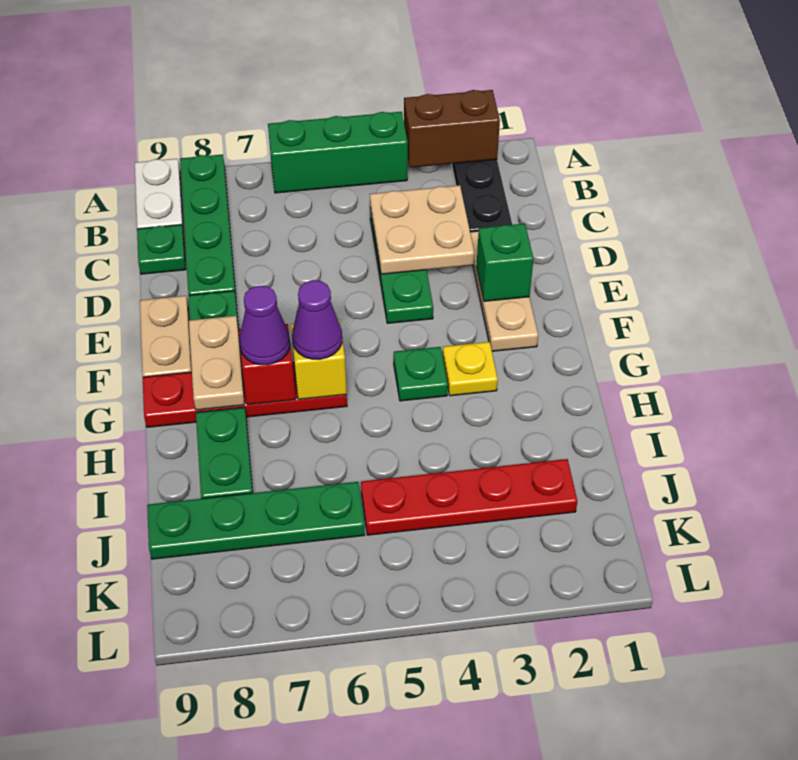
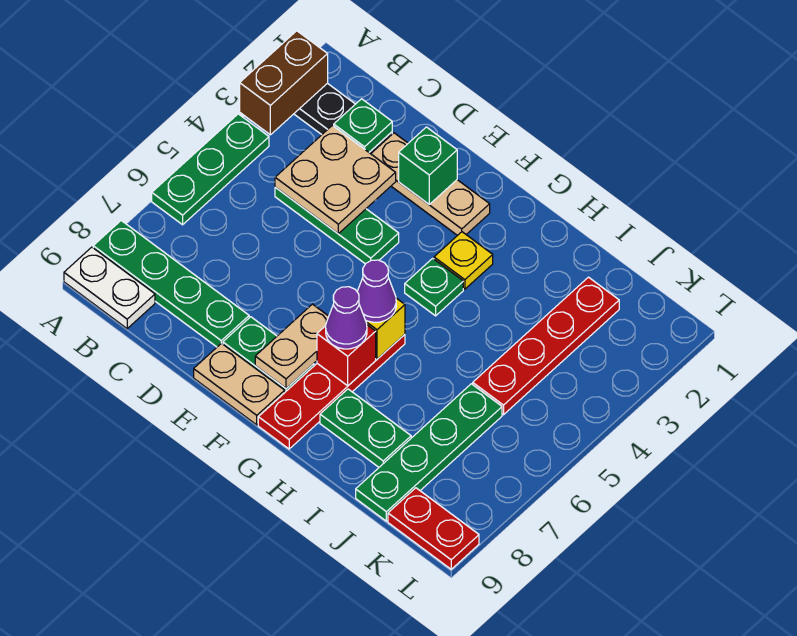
green 1x3 brick [268,112,408,193] -> green 1x3 plate [152,114,269,225]
green 1x1 plate [137,225,186,274] -> green 1x1 plate moved to [334,99,392,152]
tan 1x2 plate [189,316,244,410] -> tan 1x2 plate turned to [255,304,329,388]
none -> red 1x2 plate [388,488,479,569]

